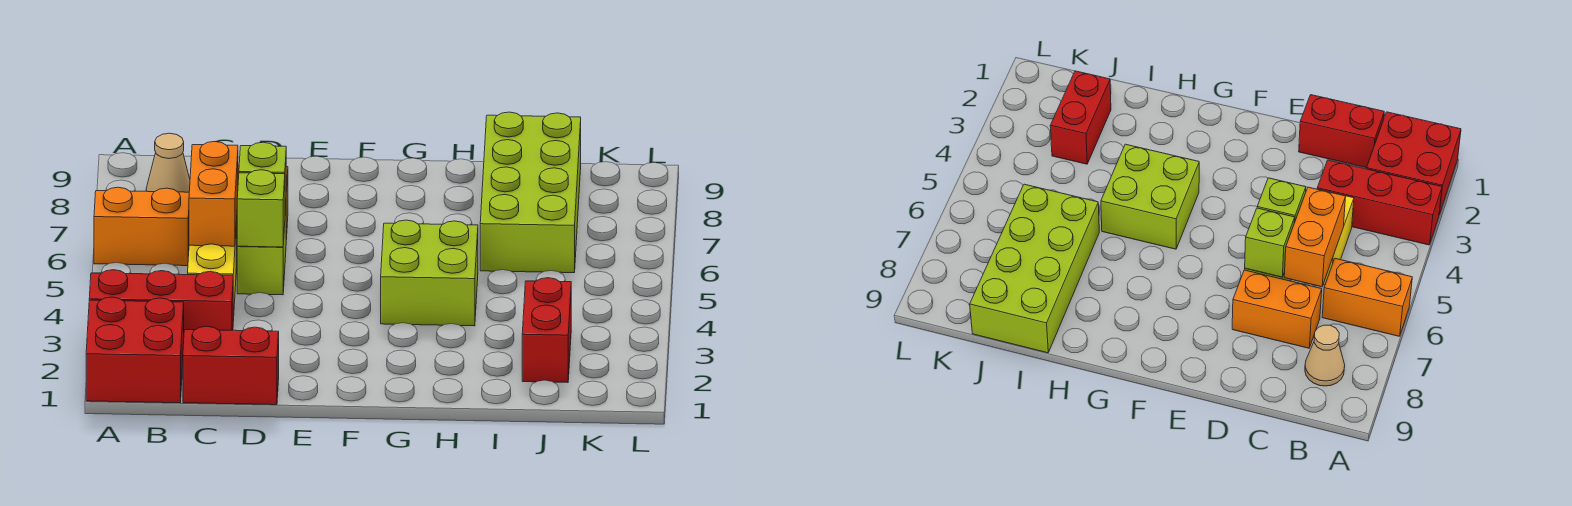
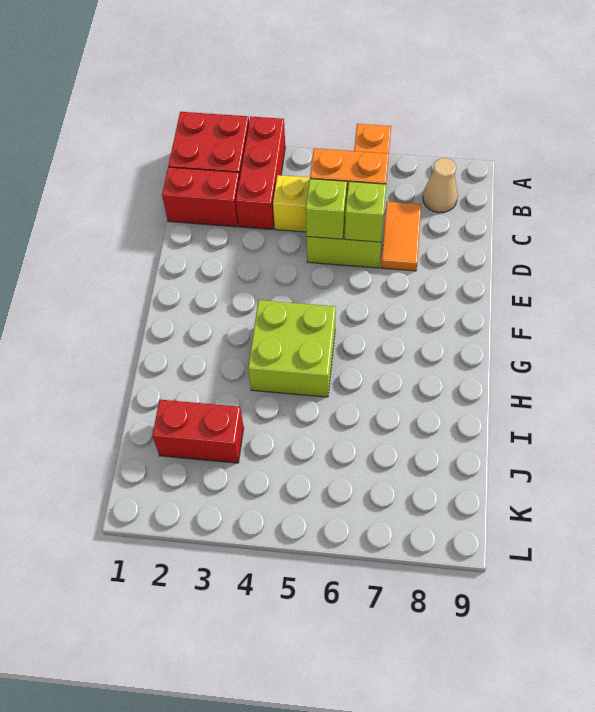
red 1x2 brick [183,326,279,405] -> red 1x2 brick turned to [162,167,240,227]
orange 1x2 brick [1232,270,1322,348] -> orange 1x2 tile [381,202,421,271]
lime 2x4 brick [480,112,581,273] -> none

